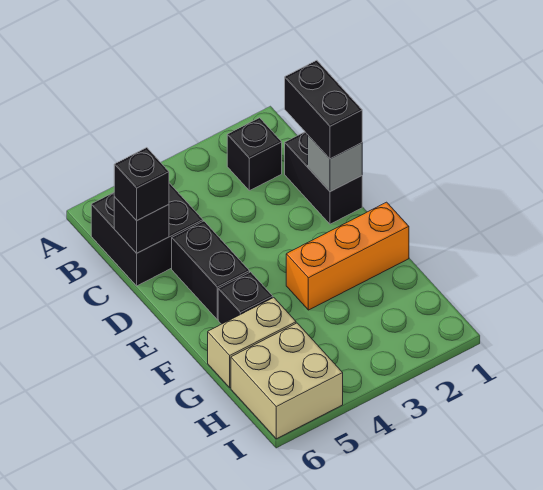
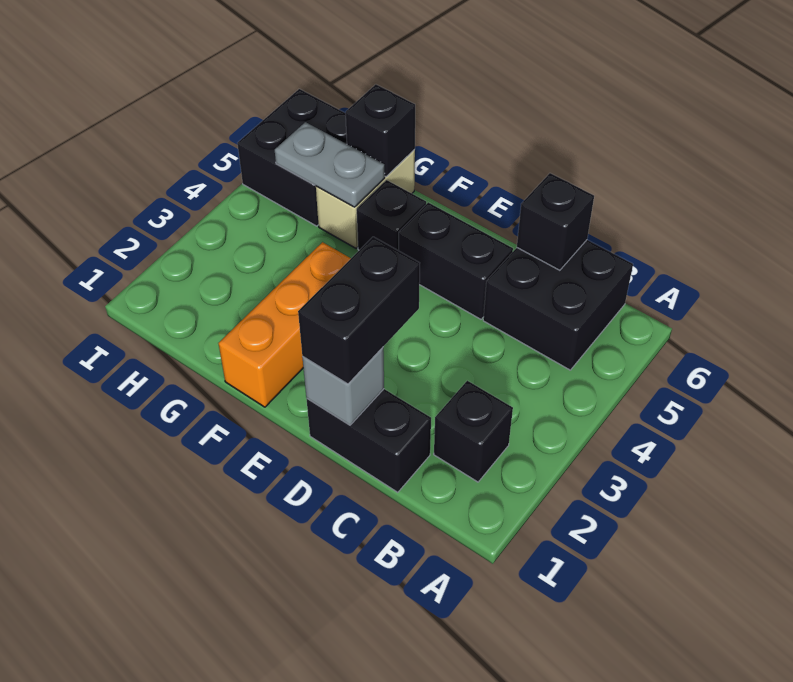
black 1x2 brick [285,60,362,159] -> black 1x2 brick turned to [298,237,420,384]
black 1x1 brick [114,148,169,220] -> black 1x1 brick moved to [346,84,415,177]
none -> grey 1x2 plate [275,122,385,207]
tan 2x2 brick [231,323,343,439] -> black 2x2 brick [237,89,347,226]

